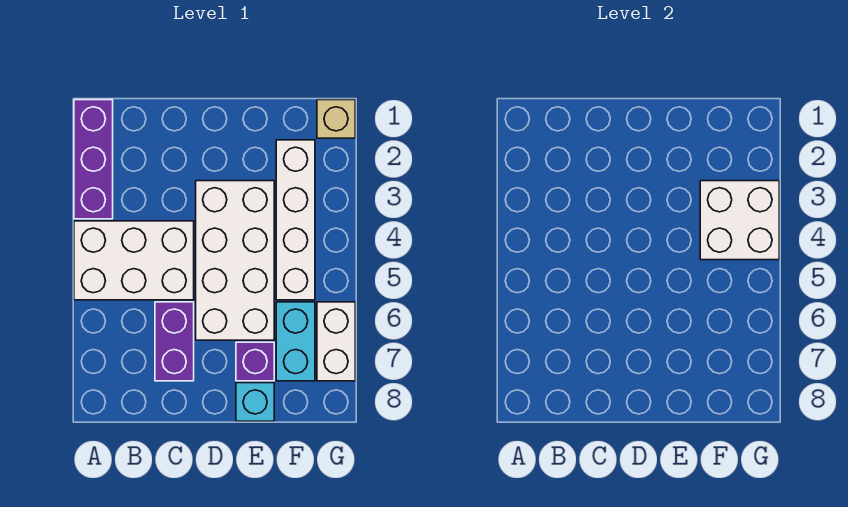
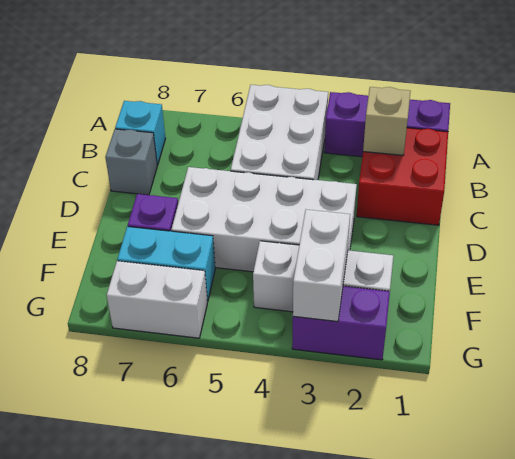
none -> red 2x2 brick [357,128,448,225]
purple 1x2 brick [155,302,194,381] -> purple 1x2 brick moved to [292,286,390,360]
none -> grey 1x1 brick [105,129,157,195]
cyan 1x1 brick [236,383,274,421] -> cyan 1x1 brick moved to [115,101,165,166]
white 1x4 brick [276,140,315,300] -> white 1x3 brick [253,241,393,312]
white 2x2 brick [700,181,779,260] -> white 1x2 brick [293,210,350,322]
tan 1x1 brick [317,100,355,138] -> tan 1x1 brick moved to [363,87,411,155]

